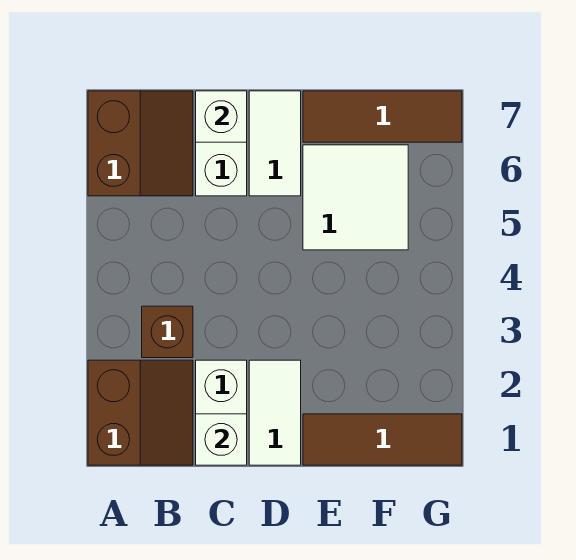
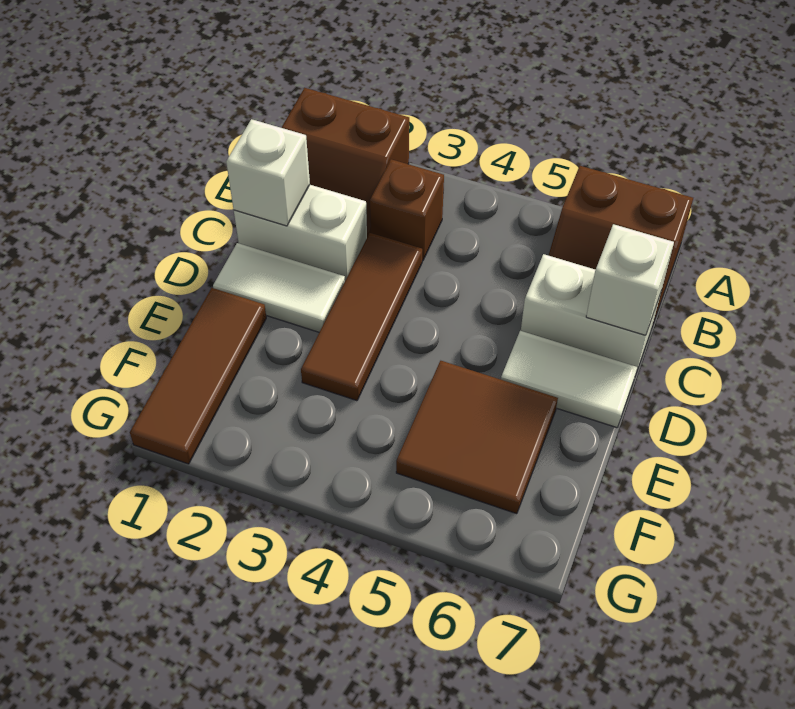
white 2x2 tile [303,145,408,250] -> brown 2x2 tile [396,361,558,514]
brown 1x3 tile [303,91,462,142] -> brown 1x3 tile moved to [301,233,422,401]

